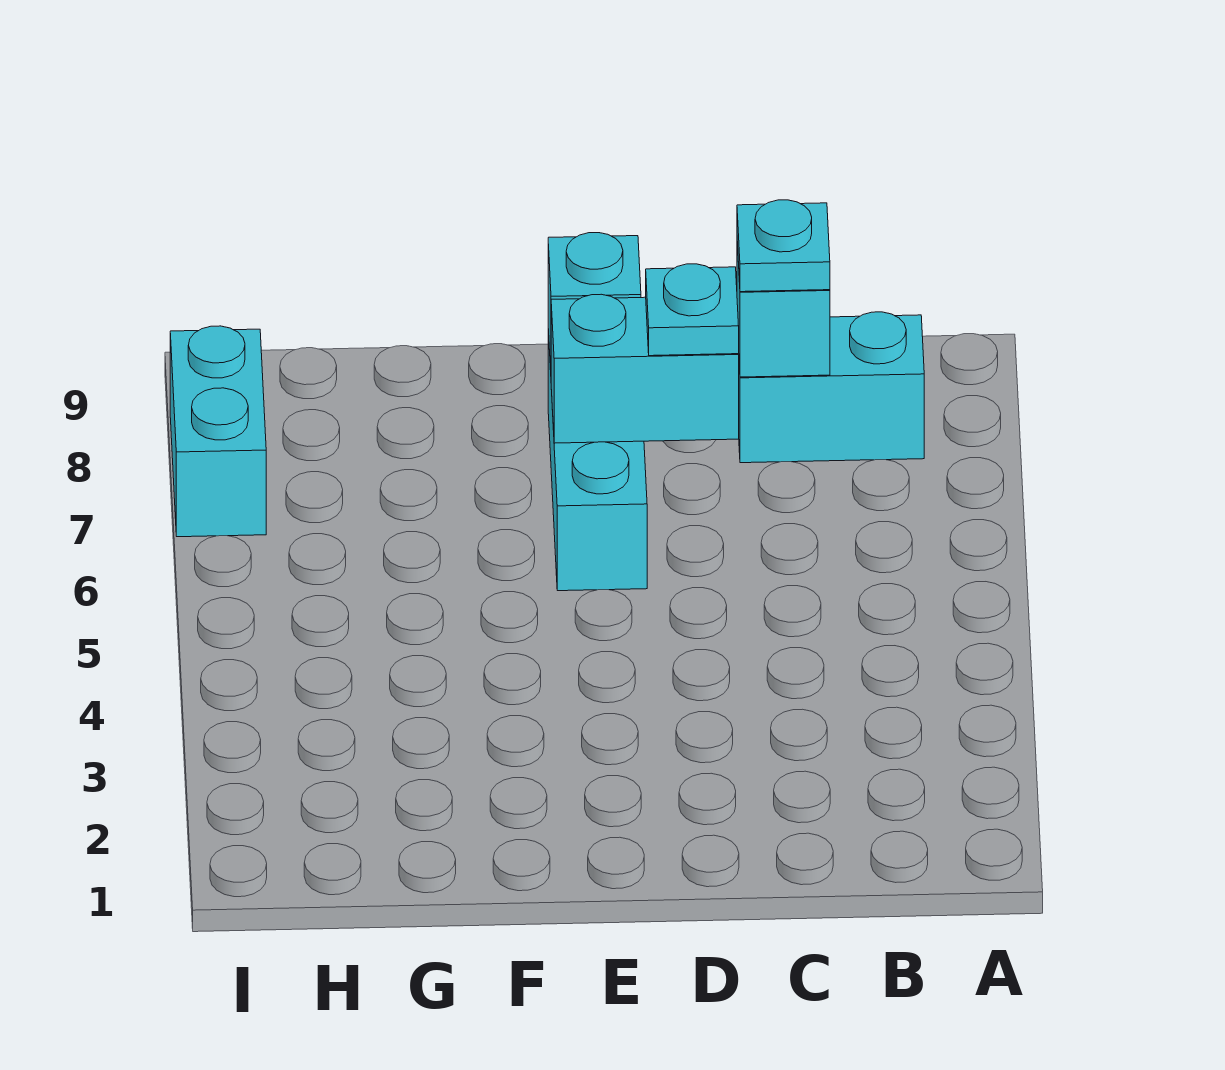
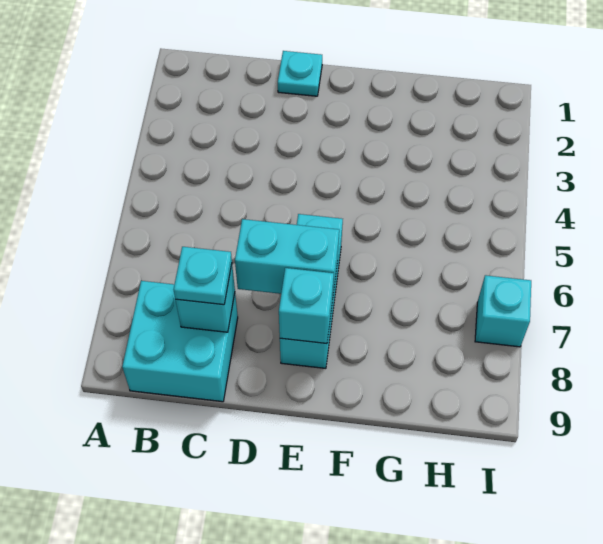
cyan 1x2 brick [739,312,924,463] -> cyan 2x2 brick [122,281,238,402]
cyan 1x1 plate [646,264,739,356] -> cyan 1x1 plate moved to [278,51,322,96]
cyan 1x2 brick [170,326,266,537] -> cyan 1x1 brick [475,275,531,347]

